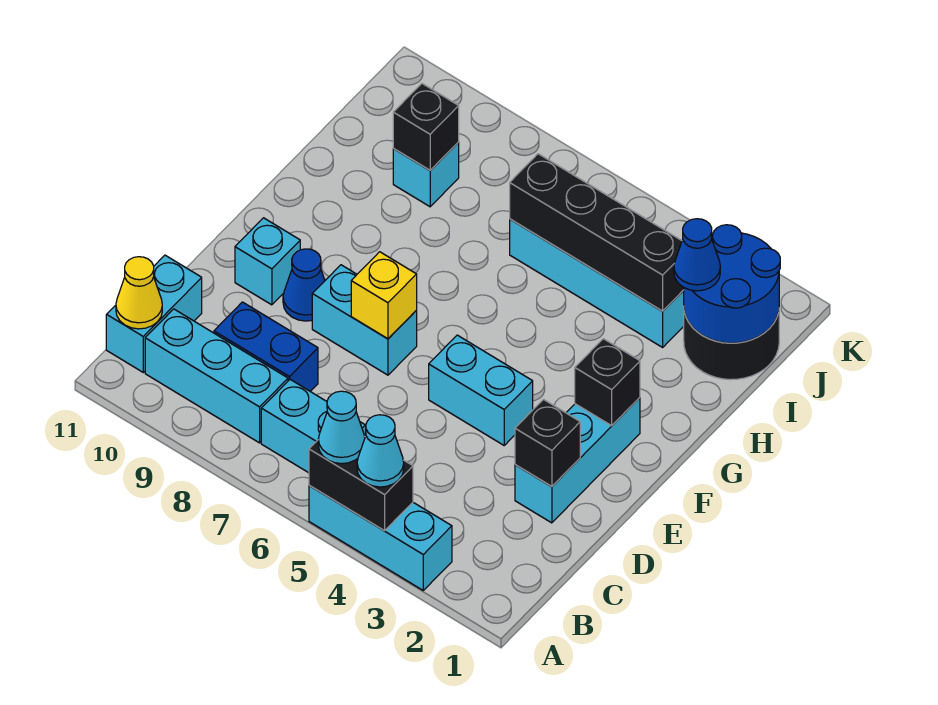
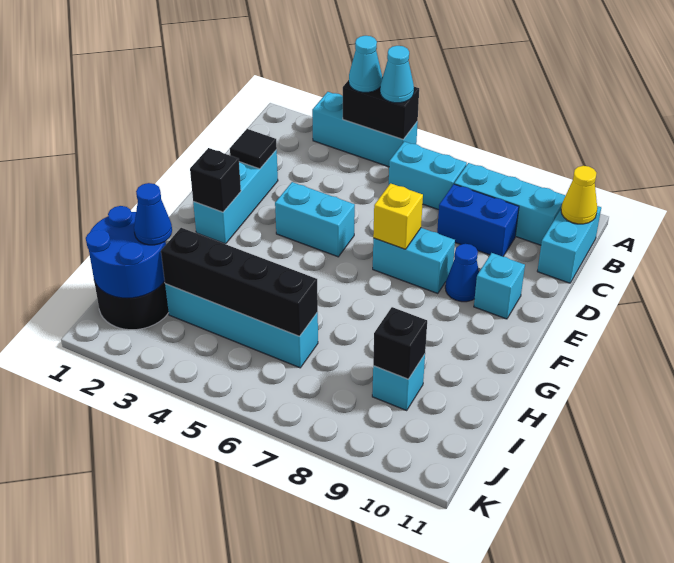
black 1x1 brick [515,400,580,487] -> black 1x1 tile [230,129,277,169]

